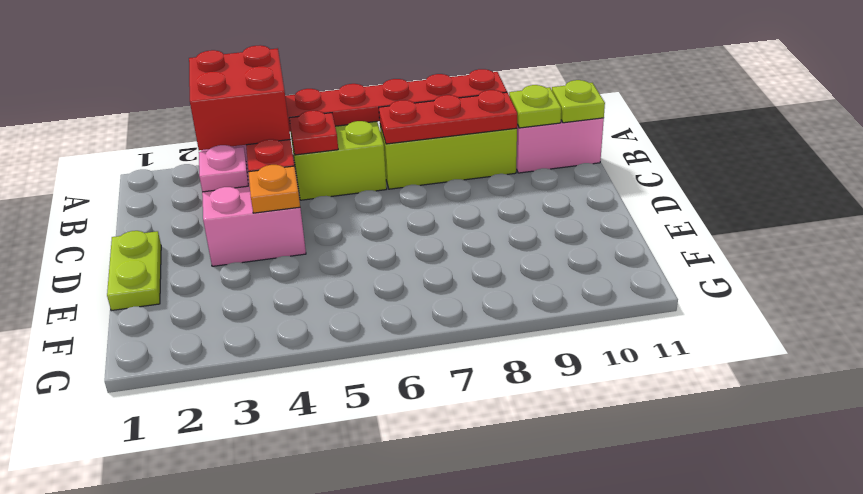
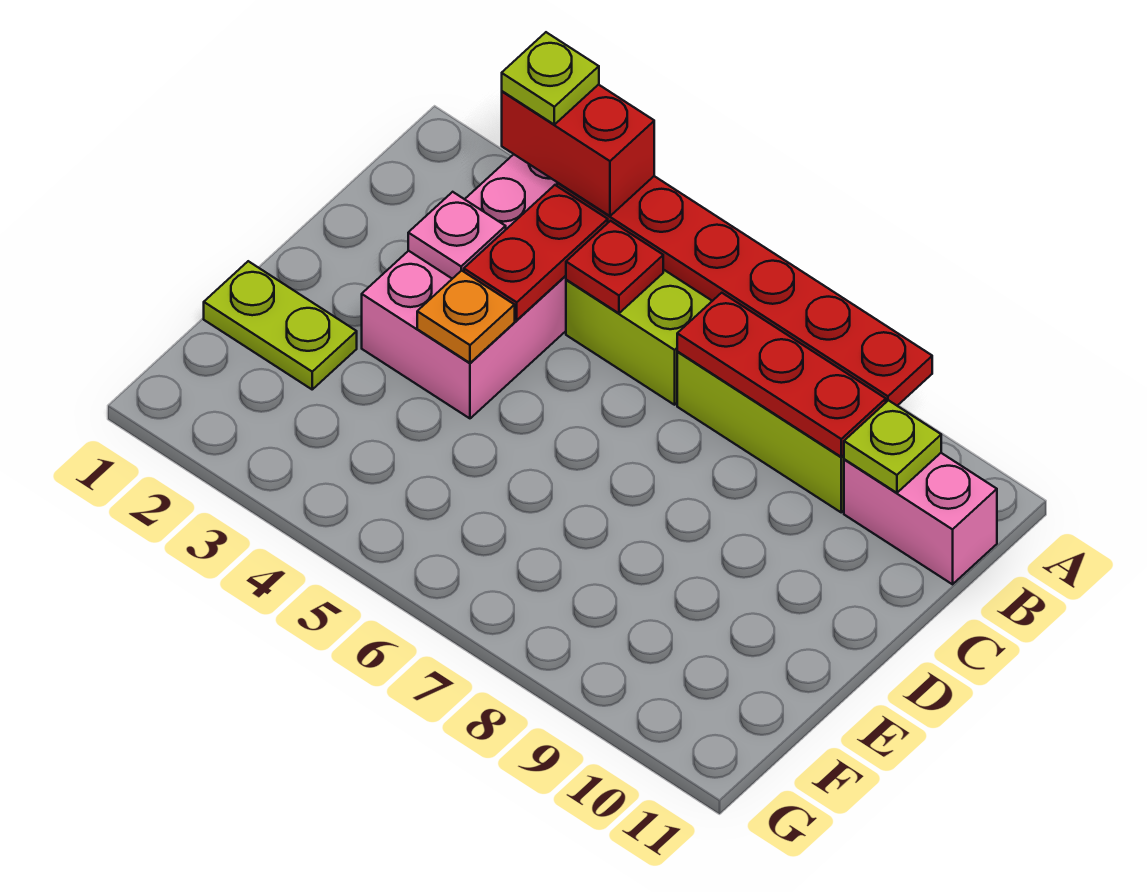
red 2x2 brick [189,45,290,150] -> red 1x2 brick [502,84,654,216]
lime 1x1 plate [552,80,605,123] -> lime 1x1 plate moved to [502,32,599,125]
lime 1x2 plate [107,231,161,311] -> lime 1x2 plate turned to [204,261,357,389]

